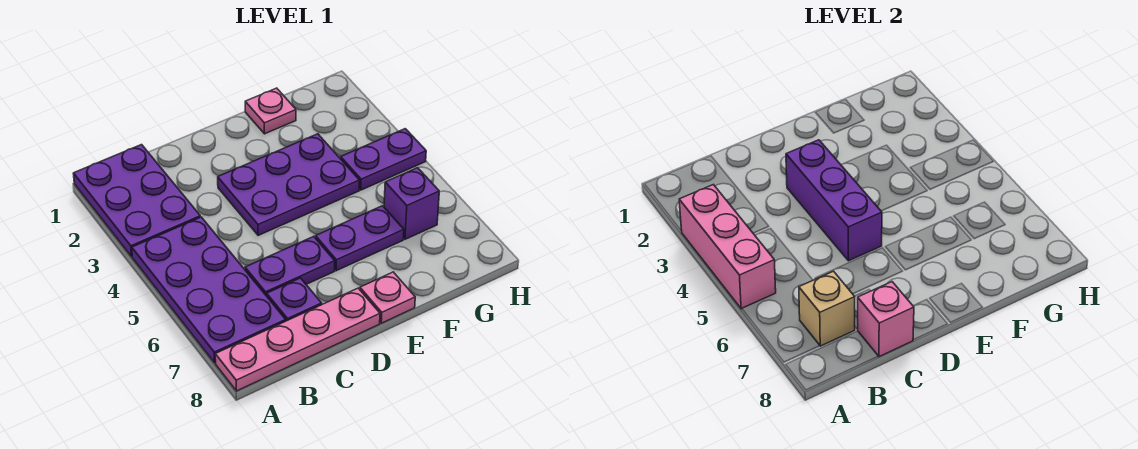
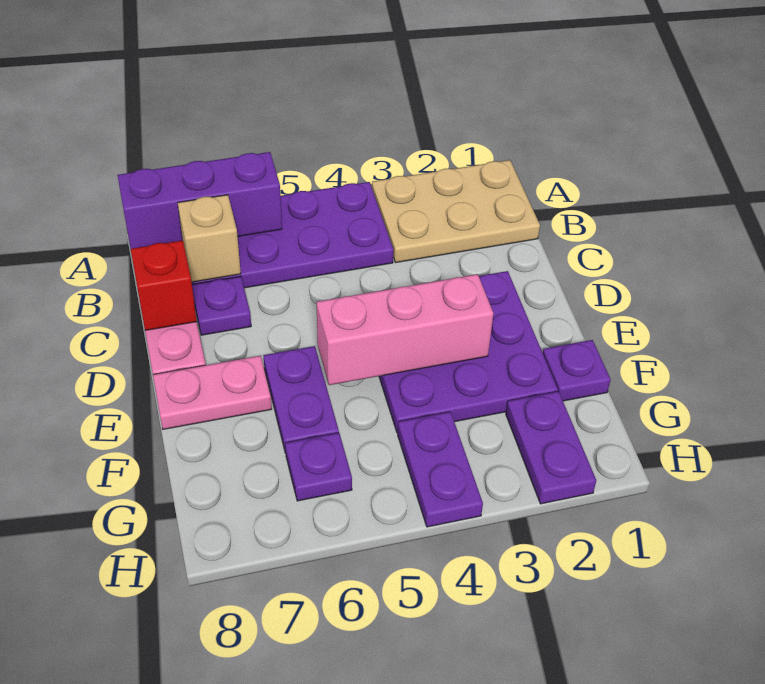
purple 2x3 plate [73,145,200,257] -> tan 2x3 plate [372,160,540,263]
pink 1x3 brick [679,185,776,309] -> pink 1x3 brick moved to [317,274,494,385]
purple 1x2 plate [245,236,335,296] -> purple 1x2 plate moved to [506,391,596,504]
pink 1x1 brick [857,282,914,357] -> red 1x1 brick [131,240,197,330]
purple 2x3 plate [218,134,360,236] -> purple 3x3 plate [379,271,558,433]
purple 1x3 brick [786,140,882,261] -> purple 1x3 brick moved to [117,152,282,249]
pink 1x1 plate [360,272,415,323] -> pink 1x2 plate [153,356,272,429]
pink 1x1 plate [245,88,296,134] -> purple 1x1 plate [543,340,611,401]
purple 1x1 brick [384,168,439,239] -> purple 1x1 plate [285,433,352,501]

